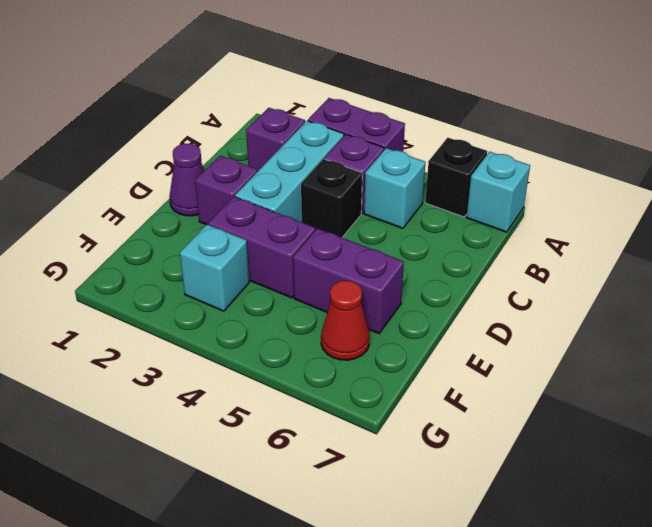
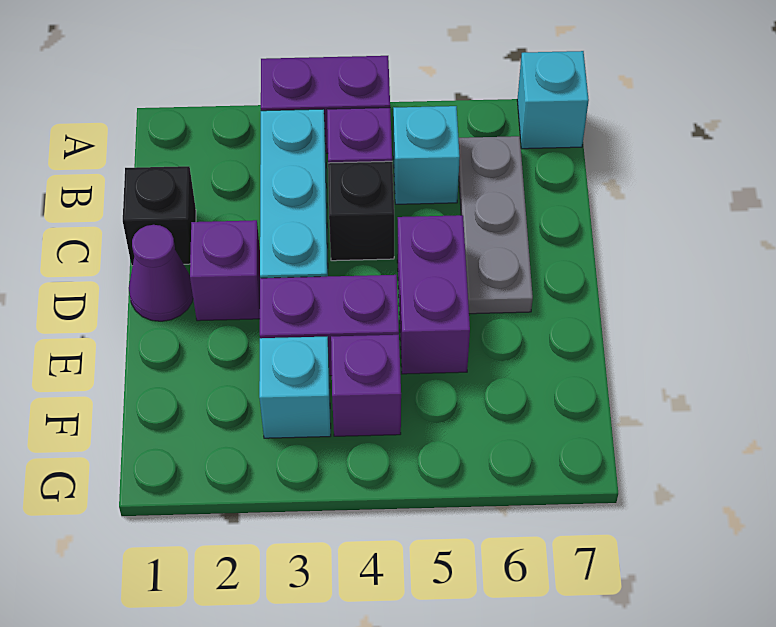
black 1x1 brick [425,138,487,217] -> black 1x1 brick moved to [123,166,196,266]
purple 1x1 brick [246,108,305,171] -> purple 1x1 brick moved to [331,335,401,436]
none -> grey 1x3 plate [459,136,533,314]
purple 1x2 brick [293,228,404,334] -> purple 1x2 brick turned to [397,215,470,374]
red 1x1 cone [321,281,370,360] -> none

